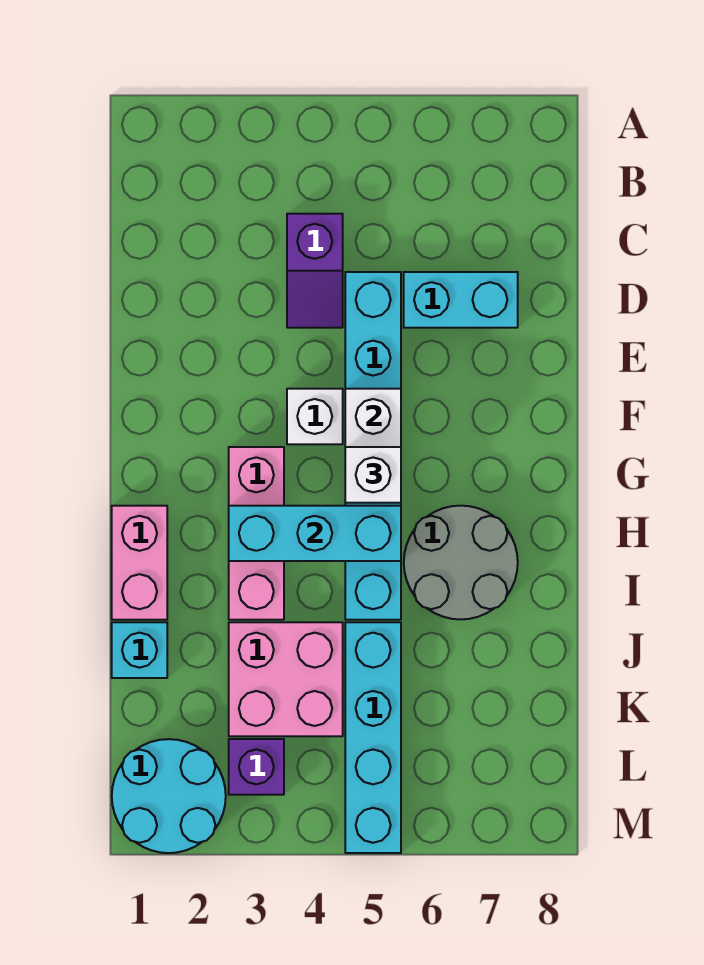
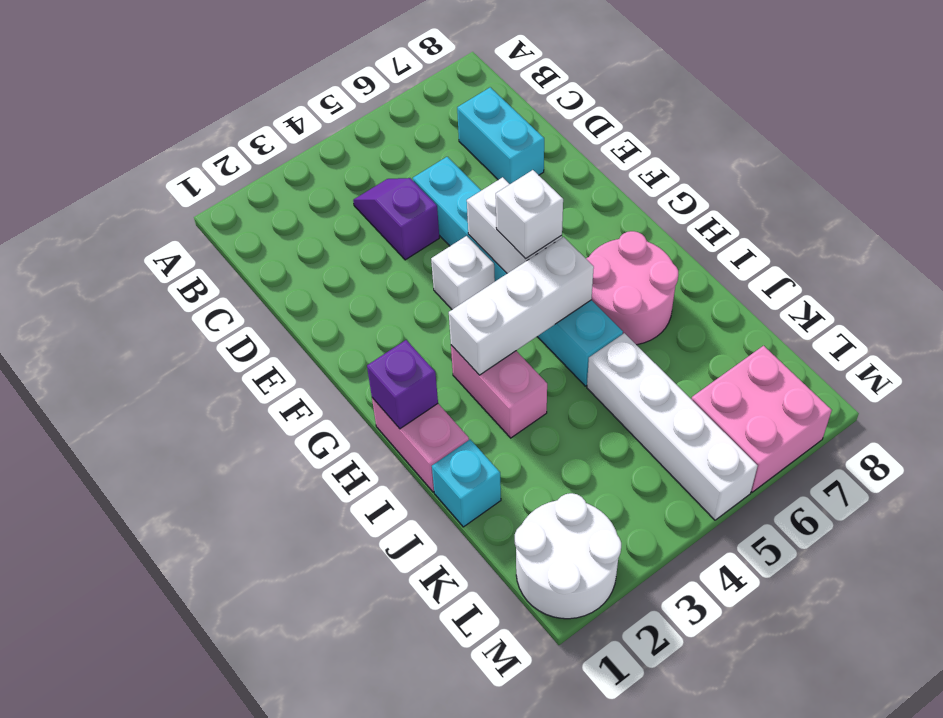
purple 1x2 slope [287,214,343,328] -> purple 1x2 slope turned to [353,178,439,260]
cyan 1x2 brick [404,272,518,328] -> cyan 1x2 brick turned to [457,87,544,184]
pink 1x3 brick [229,447,284,620] -> pink 1x2 brick [451,345,547,438]
cyan 1x3 brick [229,506,401,561] -> white 1x3 brick [449,237,594,375]
grey 2x2 round brick [404,506,518,620] -> pink 2x2 round brick [586,231,678,345]
pink 2x2 brick [229,622,343,736] -> pink 2x2 brick moved to [691,346,832,492]
cyan 1x4 brick [345,622,401,853] -> white 1x4 brick [587,333,758,520]
cyan 2x2 round brick [112,739,226,853] -> white 2x2 round brick [515,493,621,619]
purple 1x1 brick [229,739,284,795] -> purple 1x1 brick moved to [367,340,438,429]

